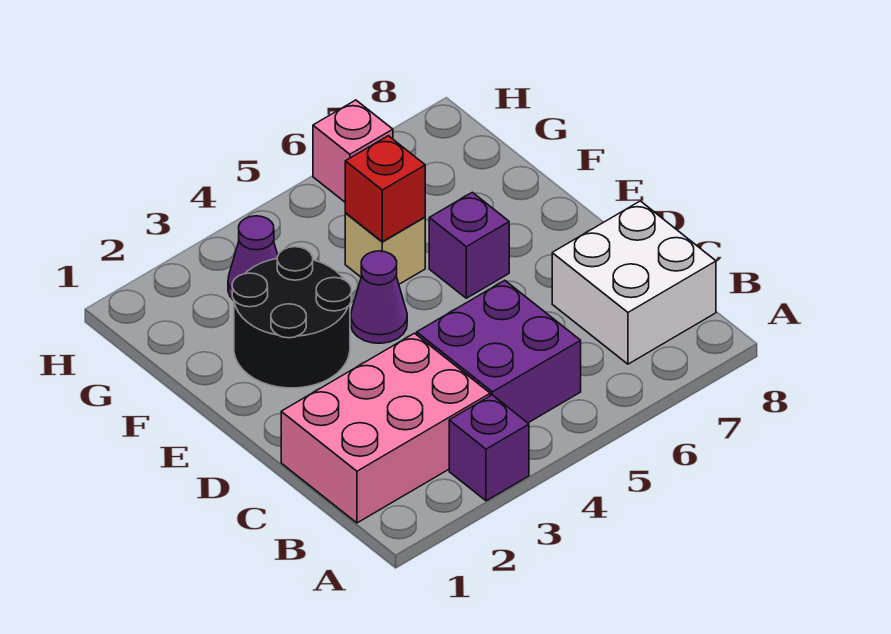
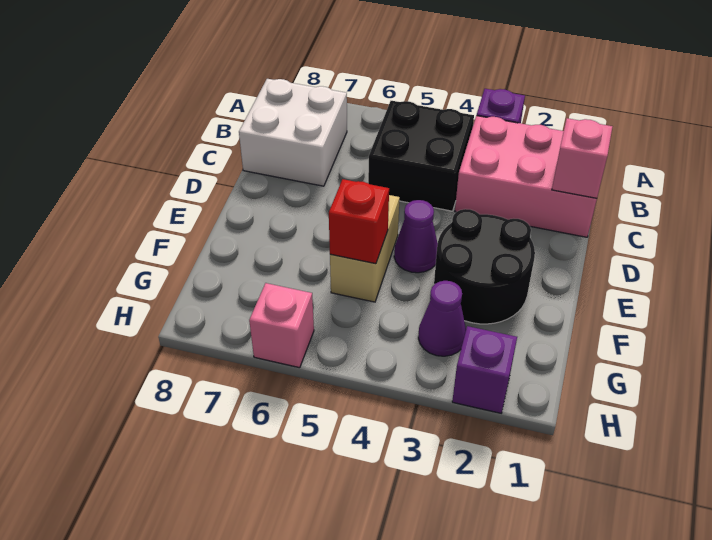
purple 2x2 brick [416,280,581,423] -> black 2x2 brick [368,101,474,211]
none -> pink 1x1 brick [552,118,612,198]
purple 1x1 brick [429,192,509,298] -> purple 1x1 brick moved to [452,326,517,413]
tan 1x1 brick [345,213,425,284] -> tan 1x2 brick [330,195,400,302]

